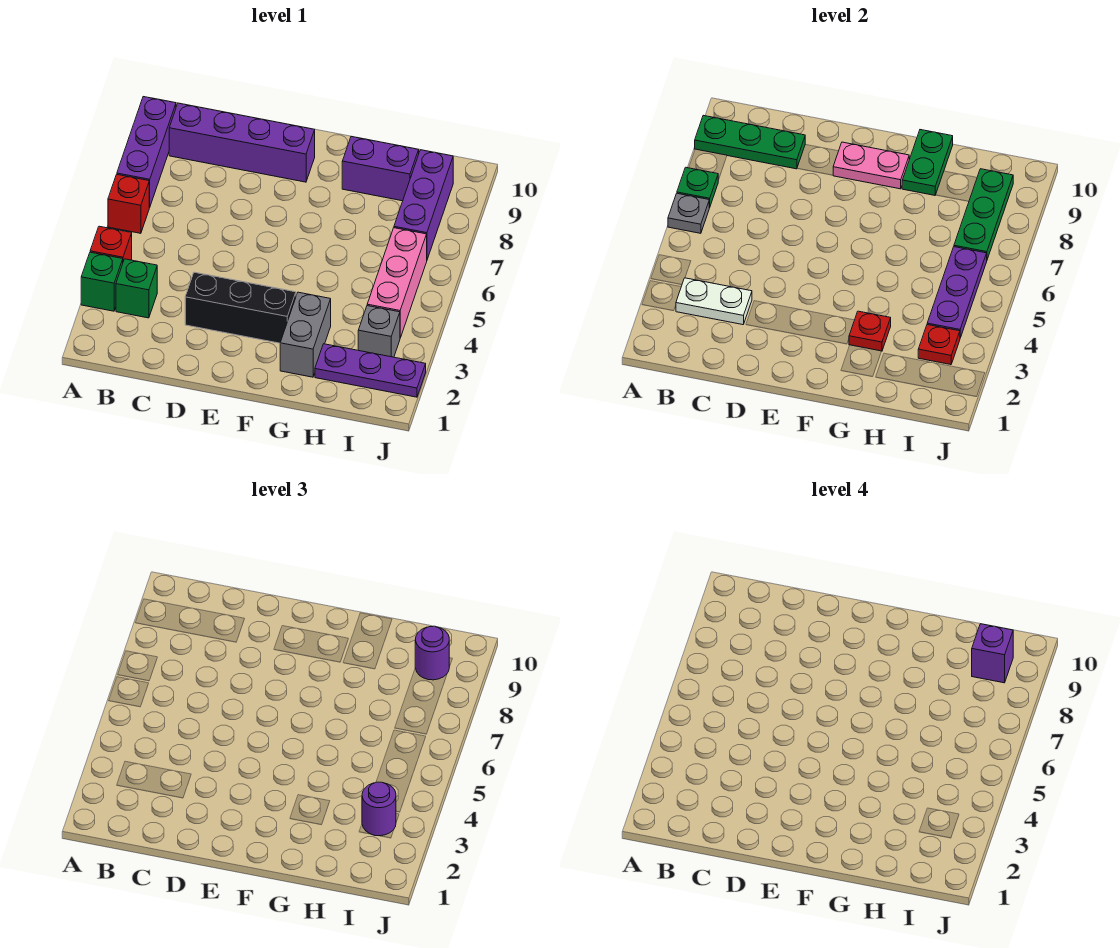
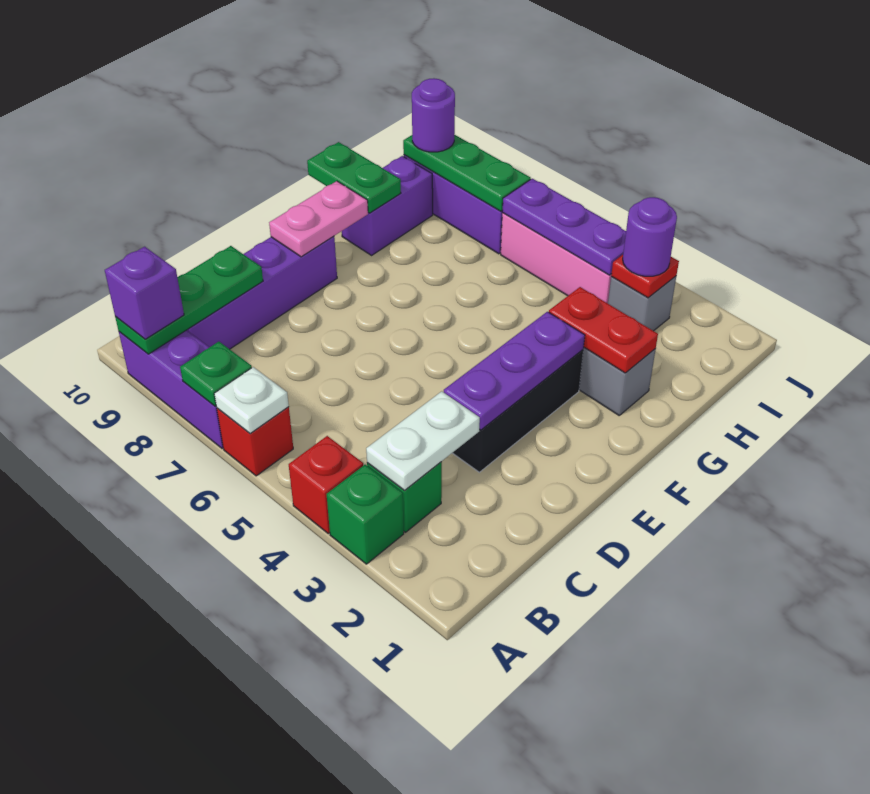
grey 1x1 plate [668,193,710,233] -> white 1x1 plate [214,367,289,434]
red 1x1 plate [849,311,891,351] -> red 1x2 plate [549,287,658,373]
purple 1x3 plate [315,344,426,397] -> purple 1x3 plate moved to [444,312,585,430]
purple 1x1 brick [972,624,1013,683] -> purple 1x1 brick moved to [105,247,184,339]

